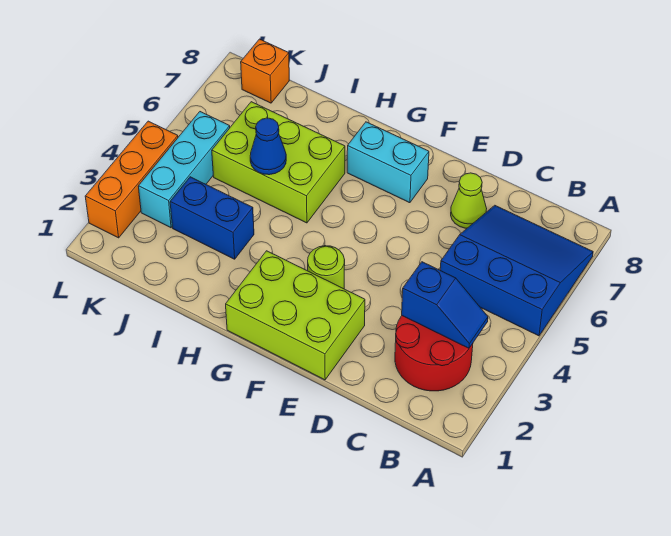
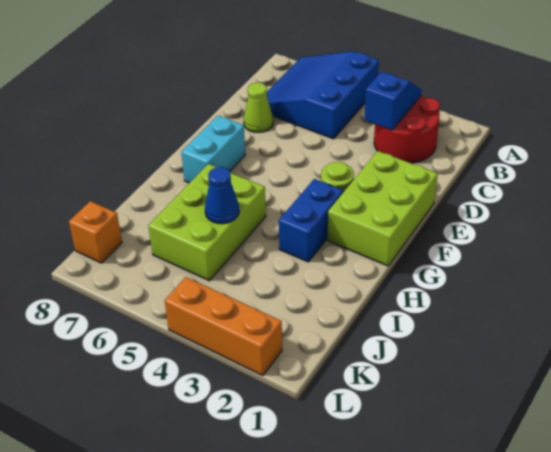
blue 1x2 brick [170,177,254,259] -> blue 1x2 brick moved to [279,179,343,262]
cyan 1x3 brick [138,112,230,228] -> none

